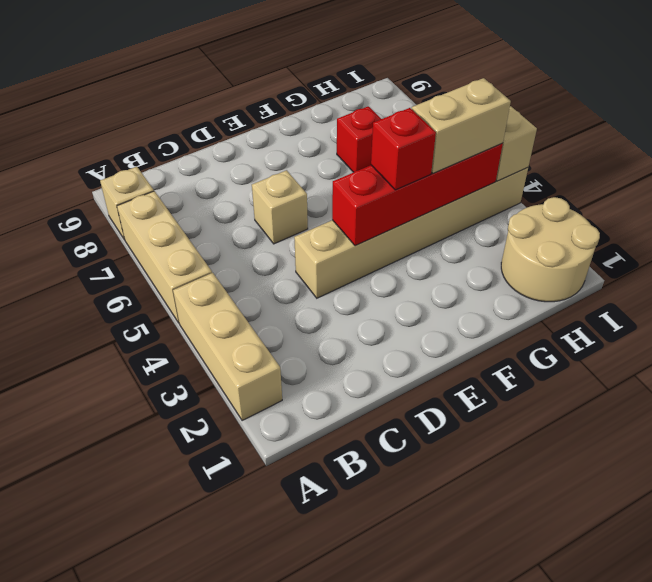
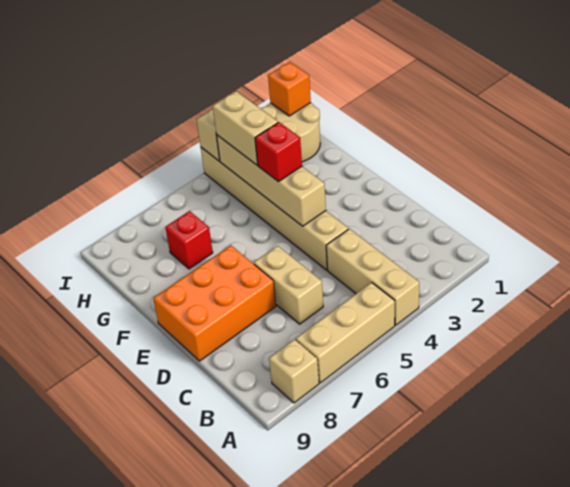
tan 1x3 brick [173,273,282,421] -> tan 1x3 brick turned to [326,229,419,325]
tan 1x1 brick [252,170,308,244] -> tan 1x2 brick [254,246,323,324]
none -> orange 2x3 brick [153,245,276,361]
red 1x4 brick [332,143,503,246] -> tan 1x4 brick [217,135,326,226]
none -> orange 1x1 brick [268,62,311,116]

